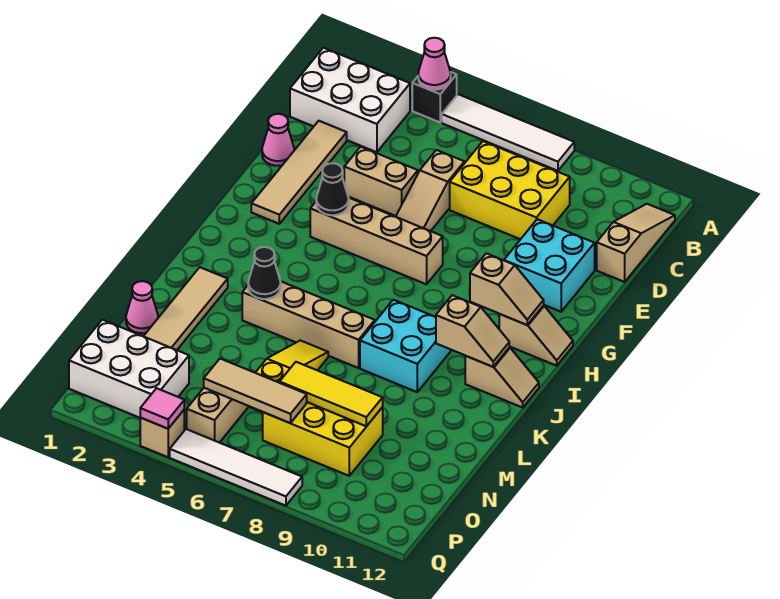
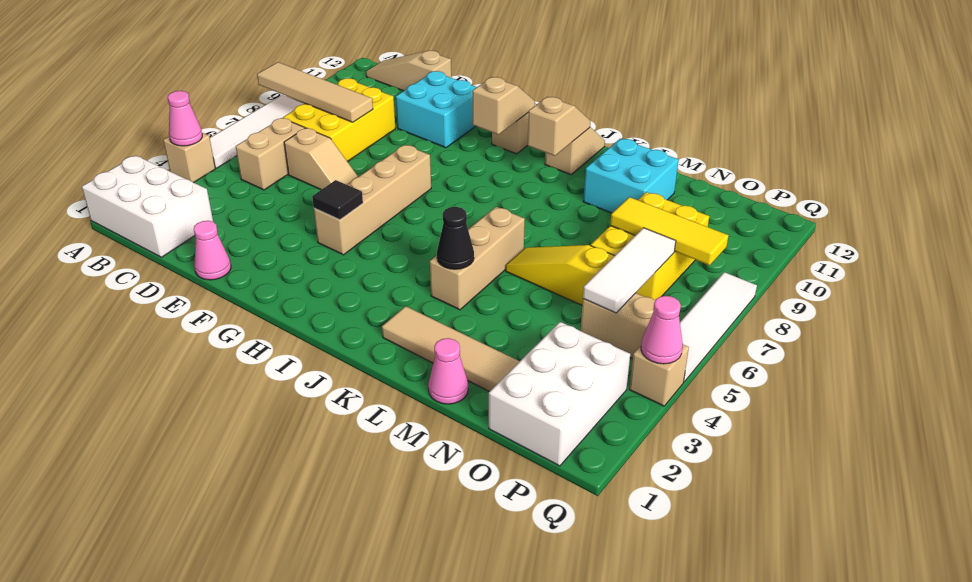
black 1x1 brick [412,72,457,122] -> tan 1x1 brick [163,133,215,183]
white 2x3 brick [290,48,410,152] -> white 2x3 brick turned to [82,156,213,257]
tan 1x4 tile [251,121,347,224] -> tan 1x4 tile moved to [257,62,373,122]
tan 1x3 slope [396,150,464,231] -> tan 1x2 slope [284,128,358,190]
tan 1x2 brick [344,147,418,216] -> tan 1x2 brick moved to [236,118,305,190]
black 1x1 cone [316,163,349,215] -> black 1x1 tile [312,180,363,220]
cyan 2x2 brick [360,300,451,392] -> cyan 2x2 brick moved to [583,139,679,213]
tan 1x4 brick [242,281,375,368] -> tan 1x3 brick [430,207,525,310]
yellow 1x3 tile [280,362,383,426] -> yellow 1x3 tile turned to [610,197,729,265]
tan 1x3 tile [204,359,307,423] -> white 1x3 tile [583,228,676,313]
pink 1x1 tile [140,388,184,429] -> pink 1x1 cone [641,296,683,364]

